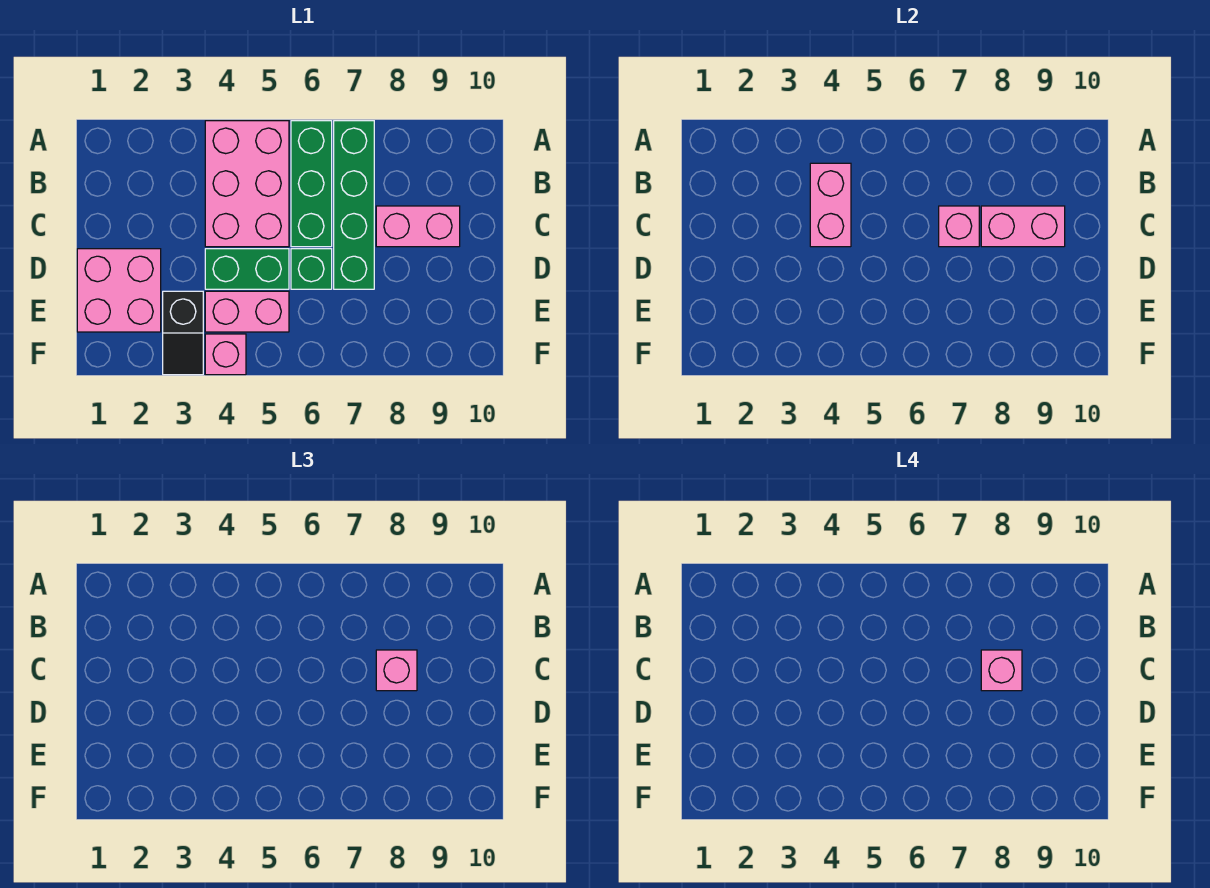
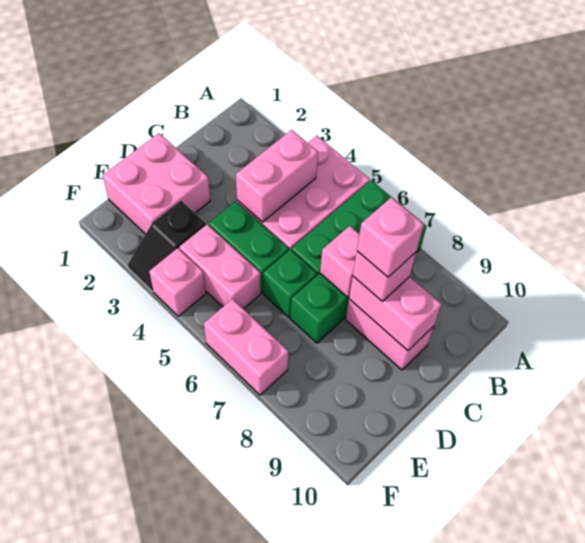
none -> pink 1x2 brick [204,299,288,395]

